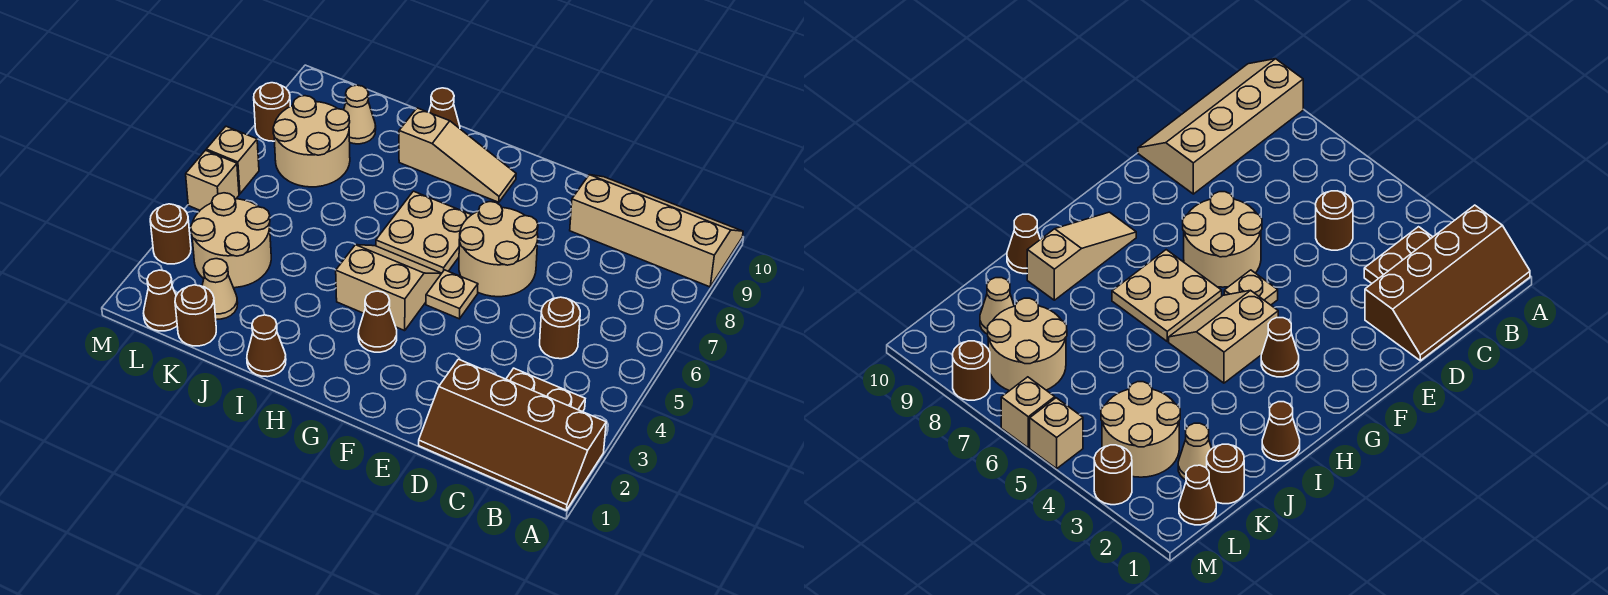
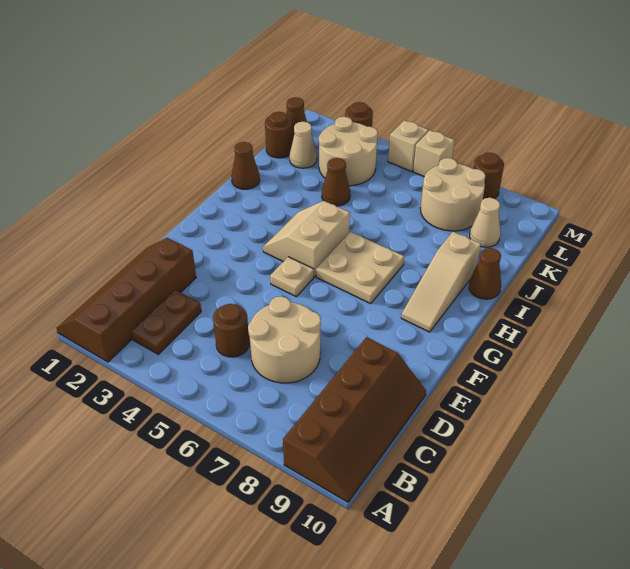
tan 2x4 slope [570,175,743,287] -> brown 2x4 slope [283,337,426,502]
tan 2x2 round brick [459,202,538,297] -> tan 2x2 round brick moved to [248,296,321,383]
brown 1x1 cone [358,291,397,352] -> brown 1x1 cone moved to [322,158,350,206]
tan 2x2 slope [336,245,442,331] -> tan 2x2 slope turned to [263,201,350,277]

